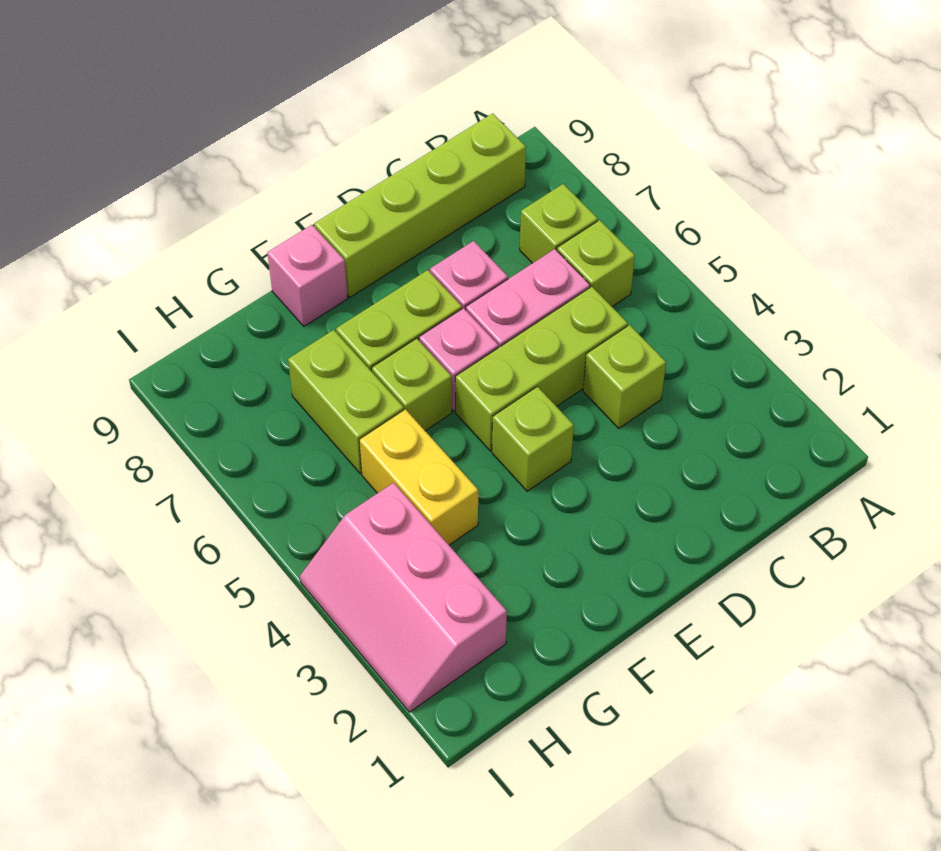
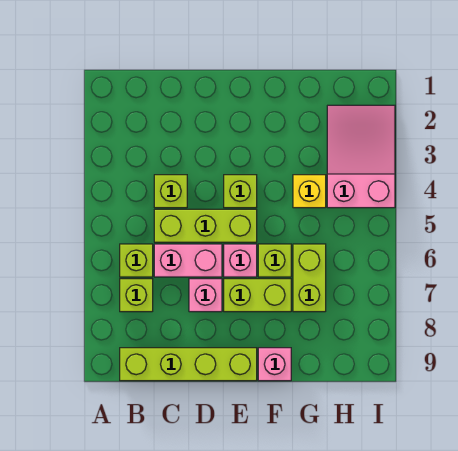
yellow 1x2 brick [359,409,478,545] -> yellow 1x1 brick [293,175,326,208]
pink 2x3 slope [300,483,507,712] -> pink 2x3 slope turned to [327,105,395,208]

